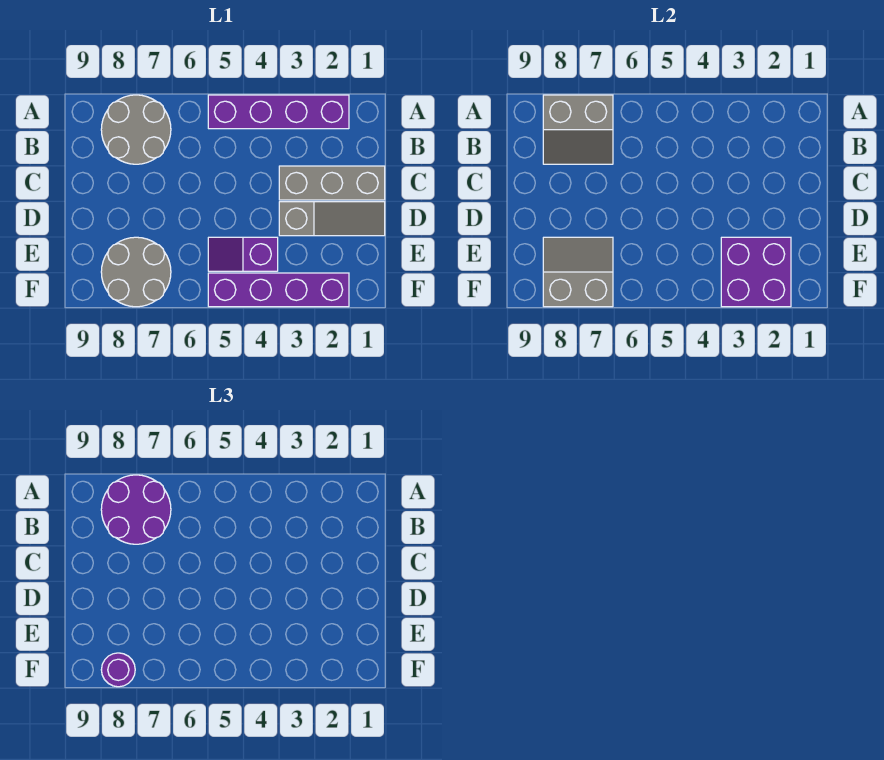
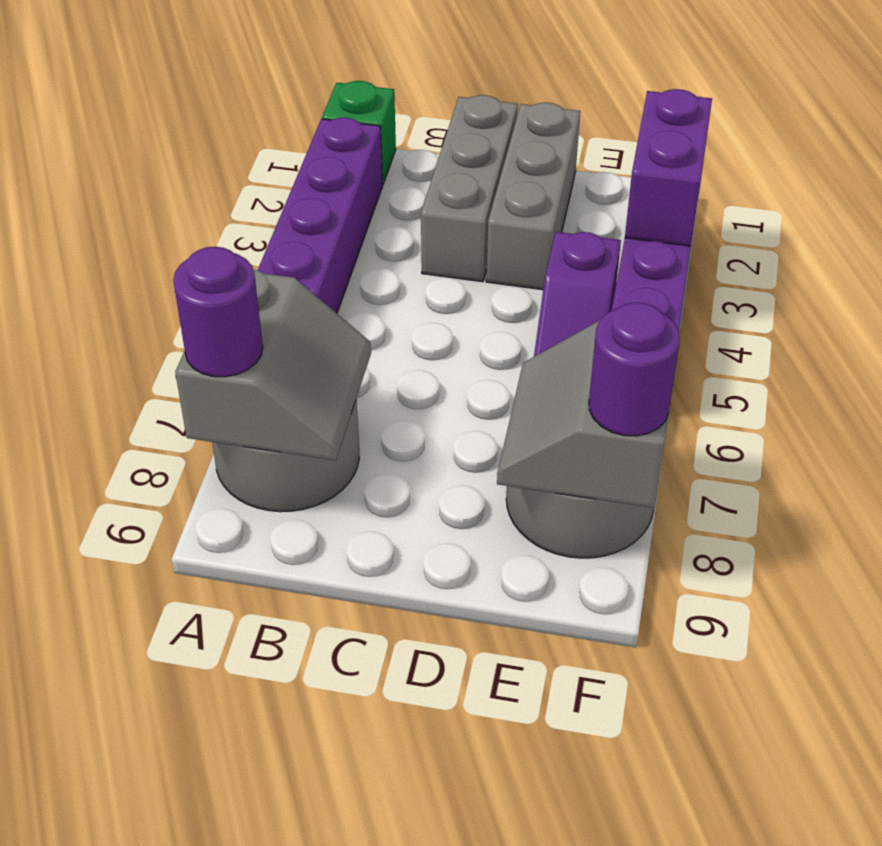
none -> green 1x1 brick [322,81,396,184]
purple 2x2 round brick [101,475,171,544] -> purple 1x1 round brick [173,247,263,377]
grey 1x3 slope [279,202,385,236] -> grey 1x3 brick [486,102,580,290]
purple 2x2 brick [721,237,791,307] -> purple 1x2 brick [625,89,712,246]

